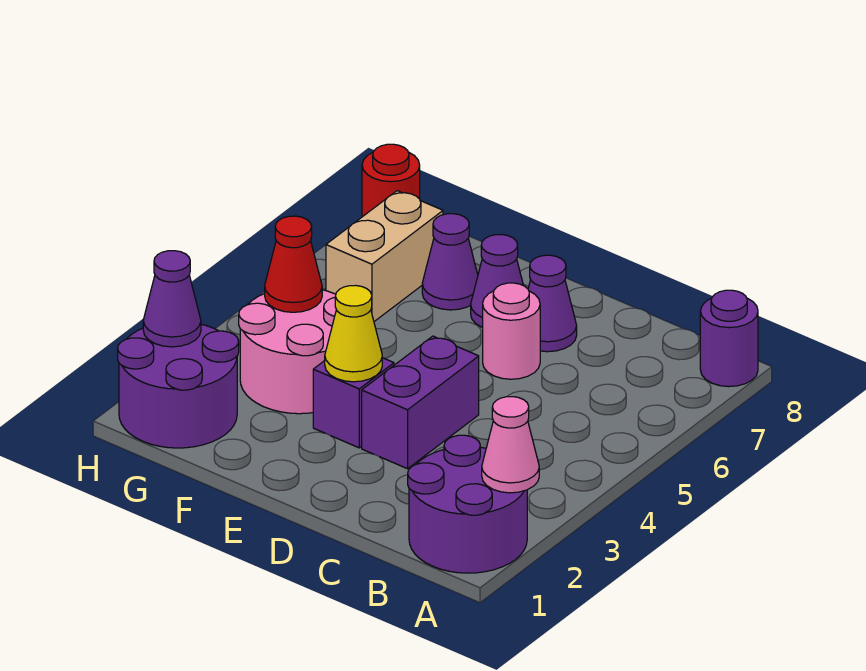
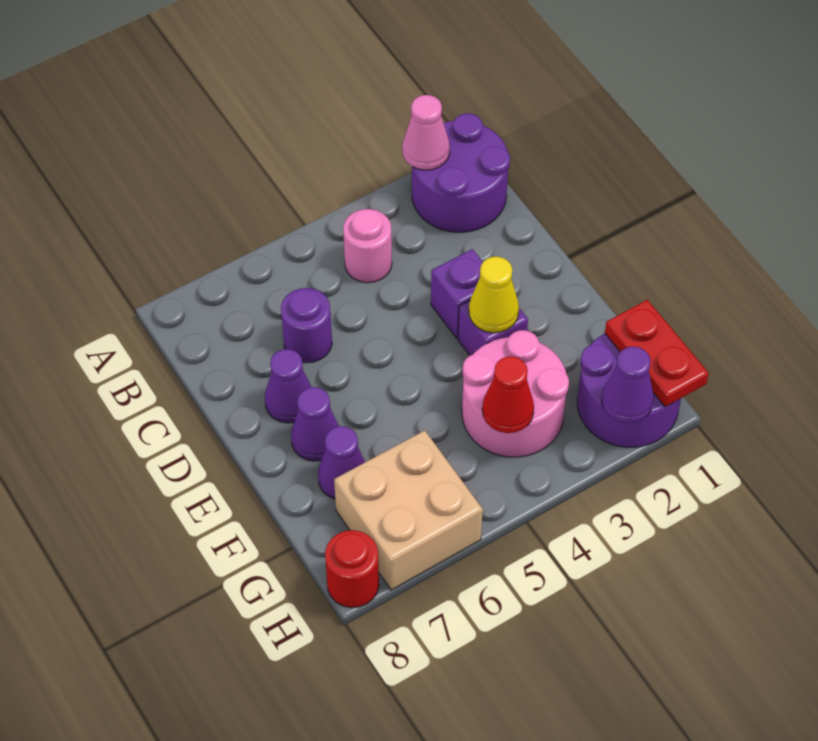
purple 1x1 round brick [700,290,758,387] -> purple 1x1 round brick moved to [281,288,332,363]
purple 1x2 brick [362,336,479,469] -> purple 1x1 brick [431,249,483,338]
pink 1x1 round brick [483,283,540,379] -> pink 1x1 round brick moved to [343,209,392,283]
none -> red 1x2 plate [605,300,709,407]
tan 1x2 brick [326,191,443,321] -> tan 2x2 brick [334,430,483,590]

